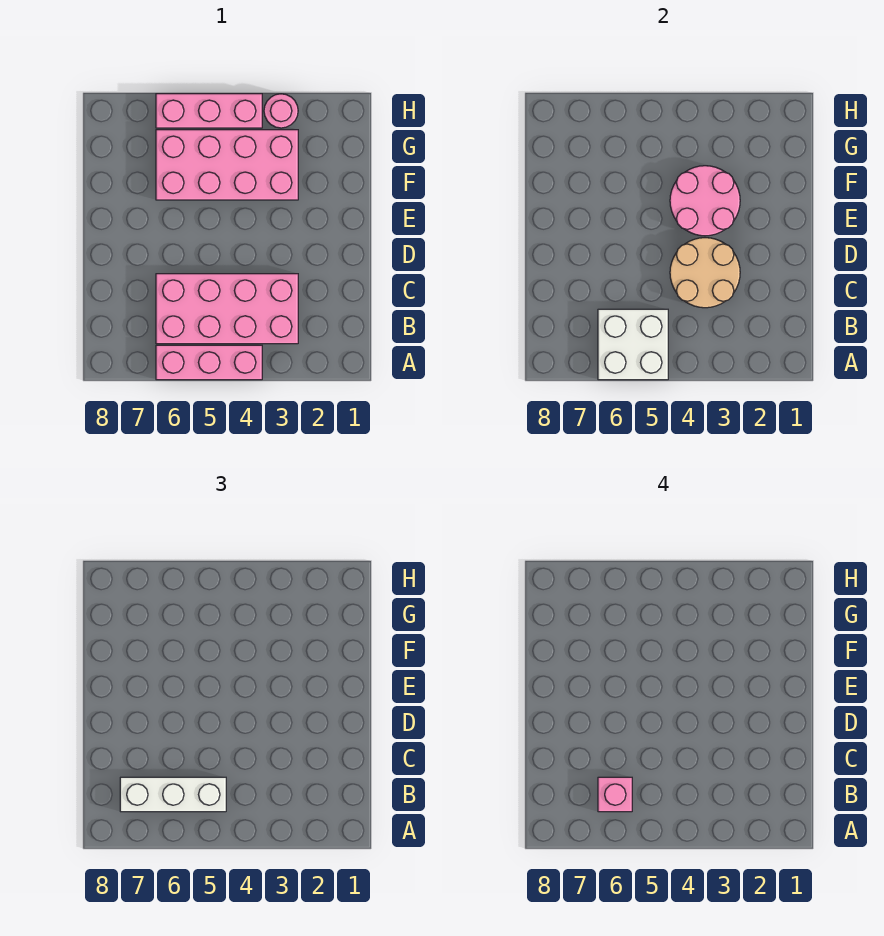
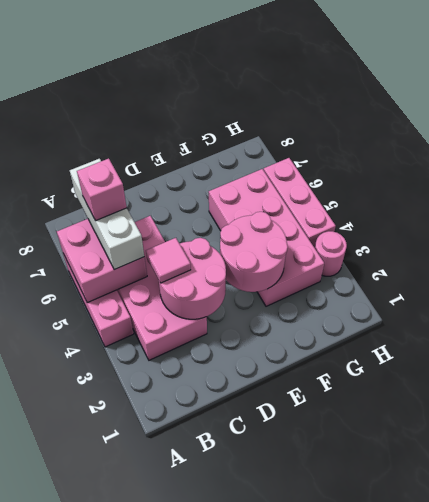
white 2x2 brick [598,309,668,380] -> pink 2x2 brick [57,219,147,303]
tan 2x2 round brick [670,238,740,308] -> pink 2x2 round brick [159,238,226,319]
none -> pink 1x1 tile [146,238,191,283]

